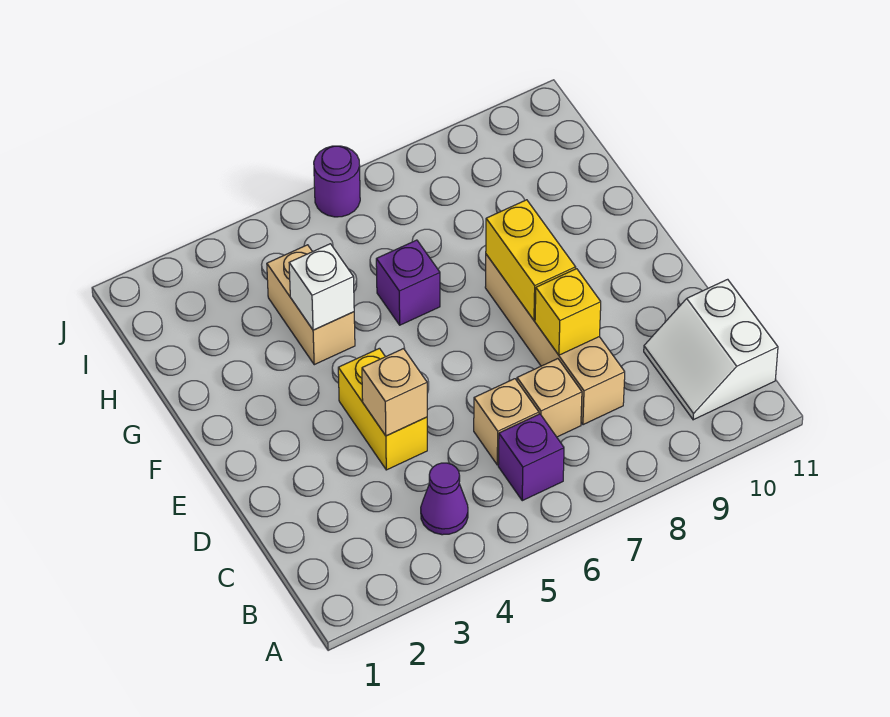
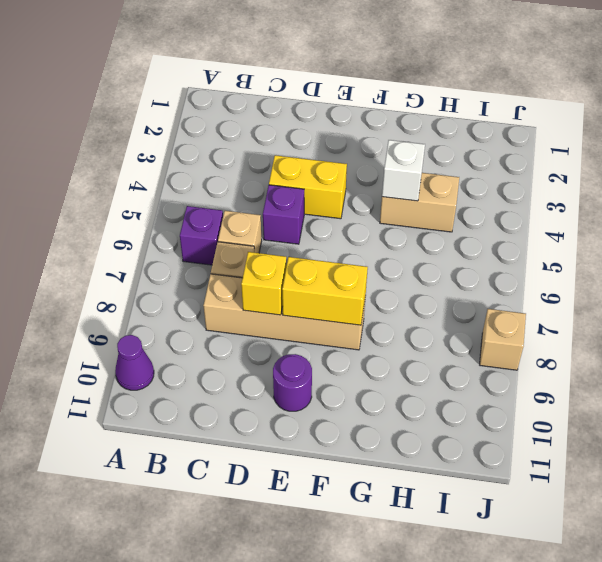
purple 1x1 cone [421,463,468,535] -> purple 1x1 cone moved to [115,335,154,390]
white 2x2 slope [644,279,778,420] -> none
tan 1x1 brick [362,349,427,436] -> tan 1x1 brick moved to [480,309,526,370]
purple 1x1 brick [376,240,440,325] -> purple 1x1 brick moved to [263,185,304,244]
purple 1x1 round brick [314,146,360,217] -> purple 1x1 round brick moved to [273,354,312,411]

